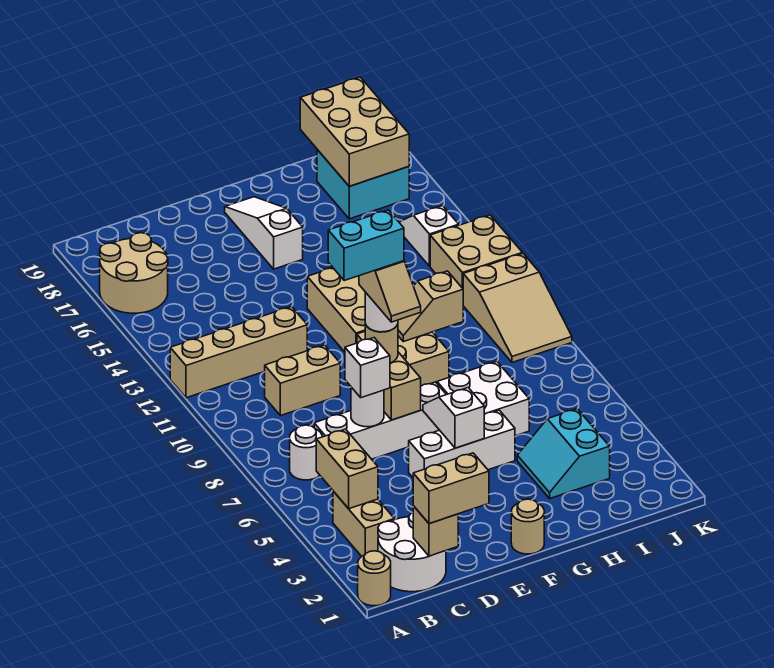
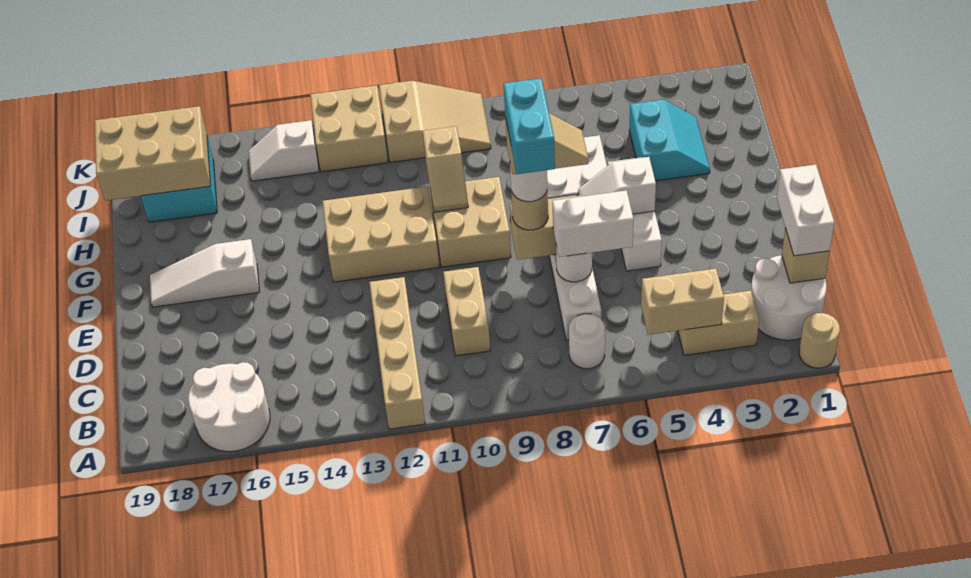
tan 2x2 round brick [100,233,168,313] -> white 2x2 round brick [188,362,270,452]
tan 1x2 brick [413,453,489,524] -> white 1x2 brick [777,165,834,256]
white 1x1 brick [345,338,390,398] -> white 1x2 brick [552,190,634,257]
tan 1x1 round brick [511,499,544,554] -> none
cyan 2x2 slope [517,409,610,498] -> cyan 2x2 slope turned to [629,100,710,181]

